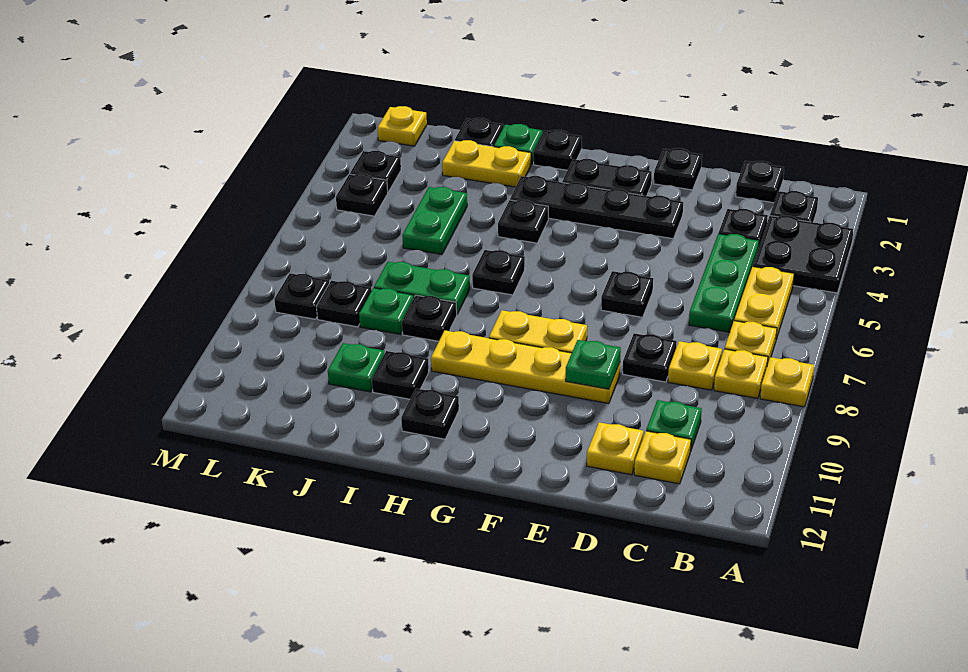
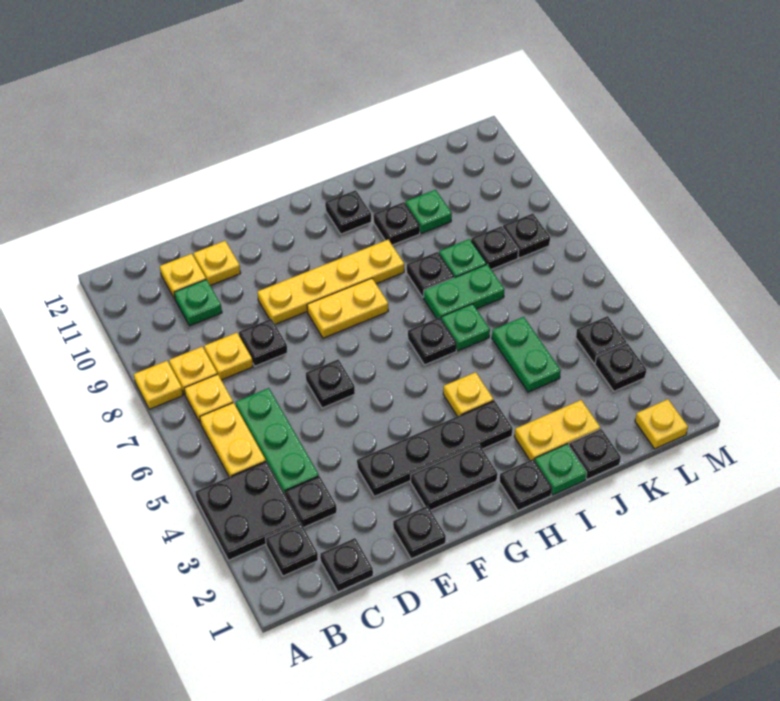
green 1x1 plate [566,340,621,389] -> green 1x1 plate moved to [441,304,490,351]
black 1x1 plate [498,200,548,243] -> yellow 1x1 plate [443,372,494,416]

